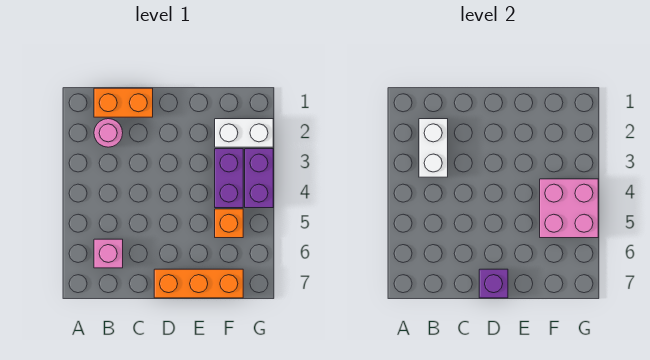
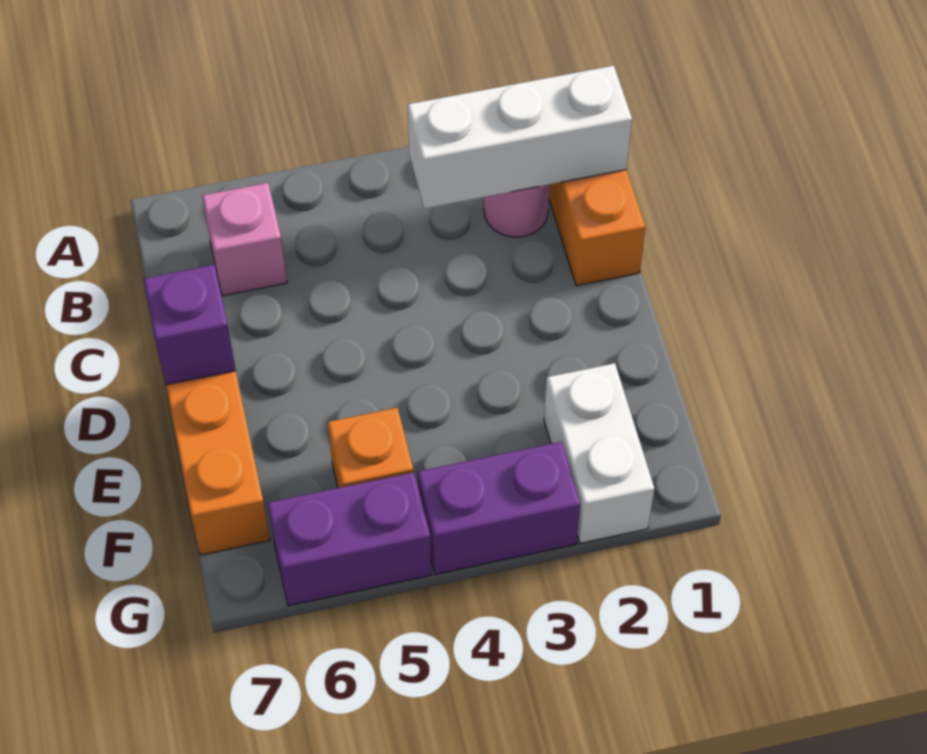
white 1x2 brick [419,119,448,177] -> white 1x3 brick [408,66,632,209]
purple 1x2 brick [215,149,243,208] -> purple 1x2 brick moved to [268,472,431,606]
pink 2x2 brick [540,179,598,238] -> none

